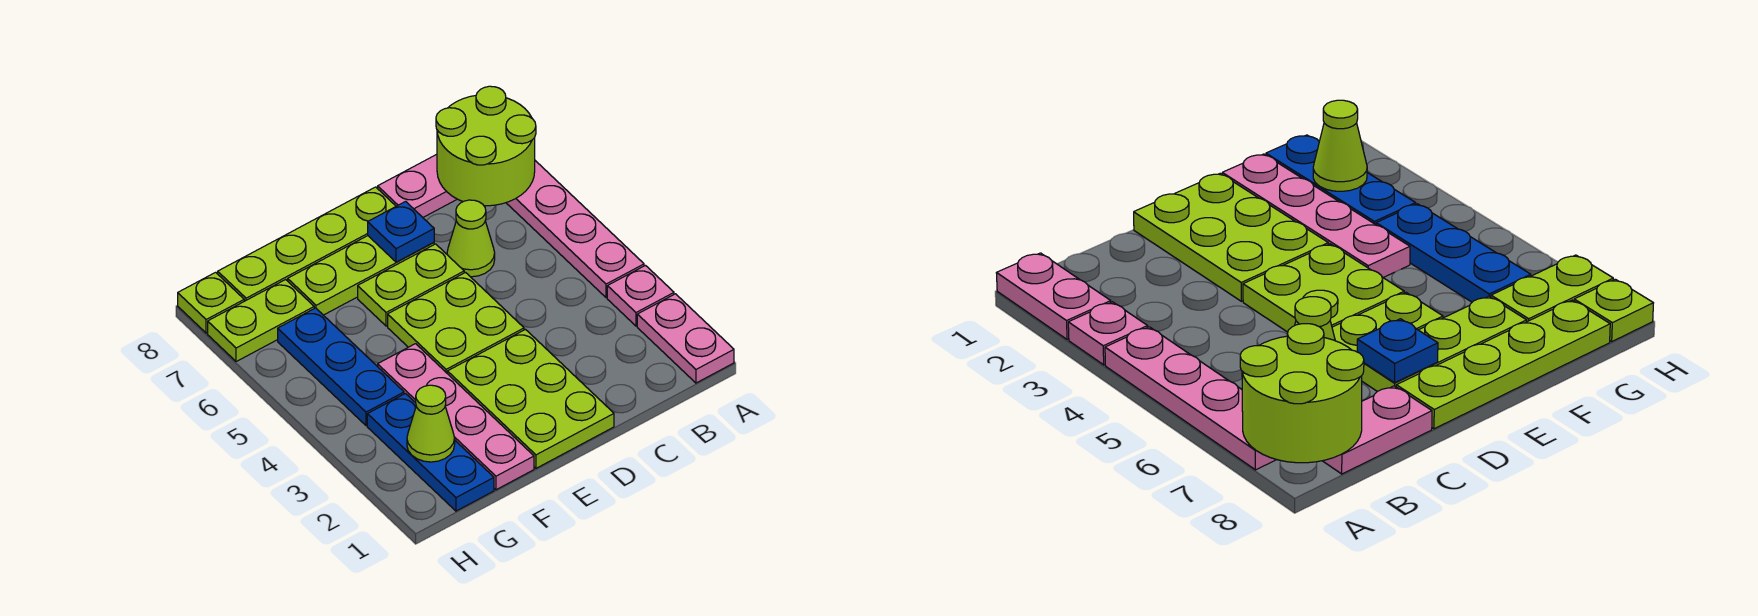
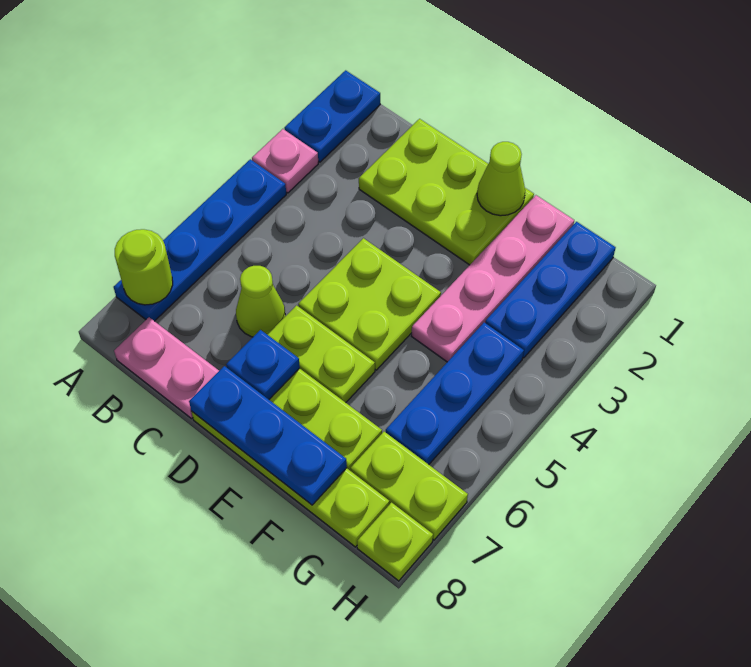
pink 1x2 plate [637,294,734,383] -> blue 1x2 plate [284,70,380,162]
pink 1x4 plate [506,161,644,298] -> blue 1x4 plate [114,159,286,321]
lime 2x2 round brick [436,86,536,206] -> lime 1x1 round brick [115,229,173,305]
lime 2x3 plate [447,329,614,468] -> lime 2x3 plate turned to [359,119,534,265]
none -> blue 1x3 plate [189,366,347,505]
lime 1x1 cone [407,385,455,462] -> lime 1x1 cone moved to [477,142,525,216]

